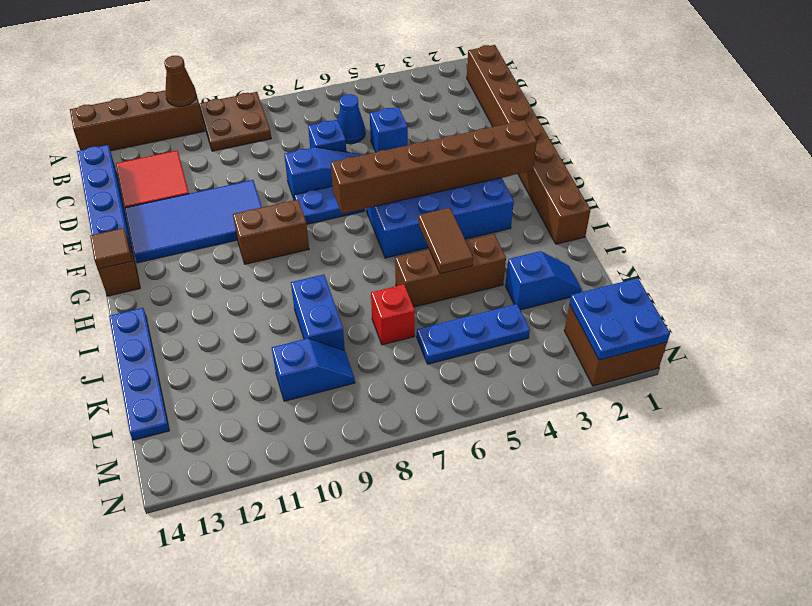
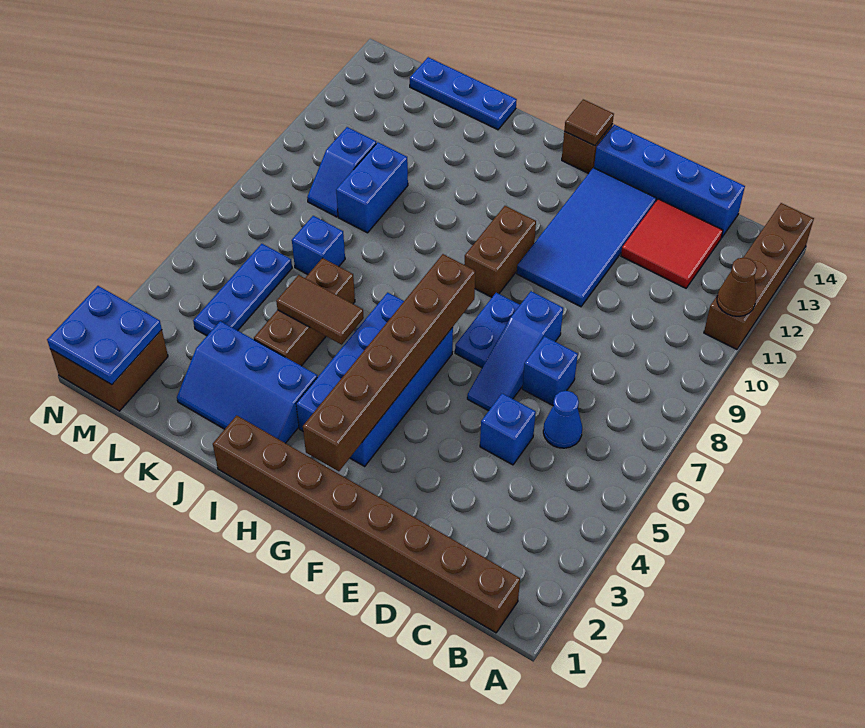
brown 2x2 plate [199,92,271,151] -> none
blue 1x4 plate [109,308,169,440] -> blue 1x3 plate [410,57,517,130]
blue 1x2 brick [291,274,345,351] -> blue 1x2 brick turned to [336,142,408,233]
blue 1x2 slope [505,251,582,310] -> blue 2x3 slope [177,321,317,443]
red 1x1 brick [371,284,415,345] -> blue 1x1 brick [292,216,345,274]

